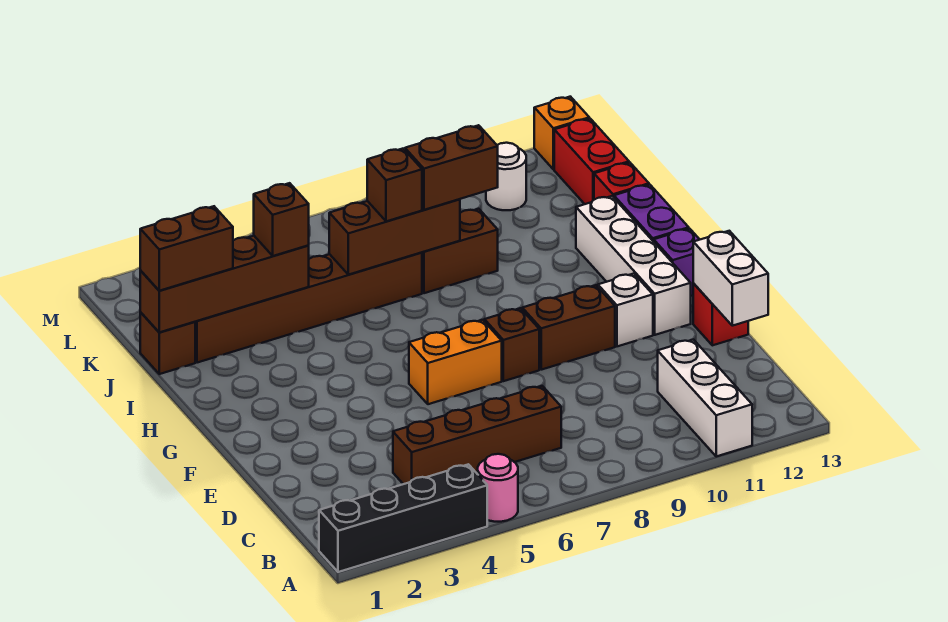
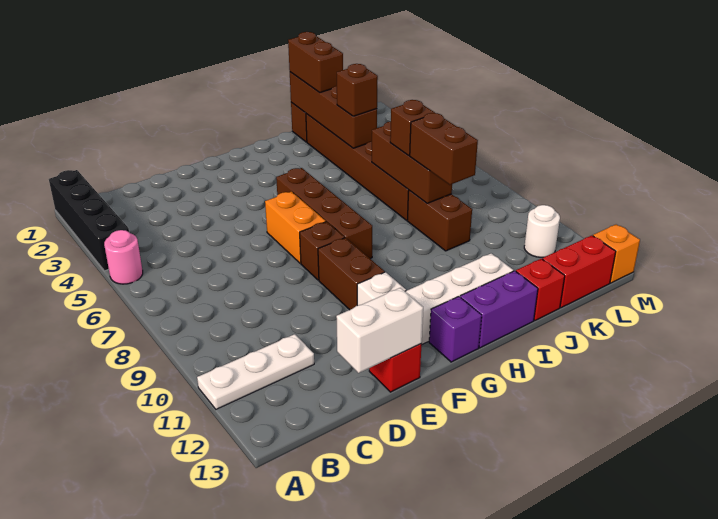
white 1x3 brick [658,340,752,456] -> white 1x3 plate [197,334,314,409]
brown 1x4 brick [393,386,561,484] -> brown 1x4 brick moved to [276,168,372,259]

